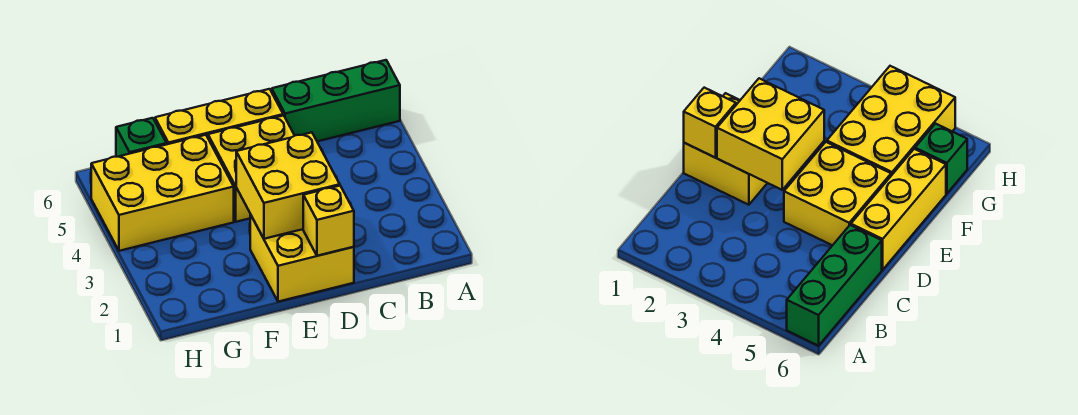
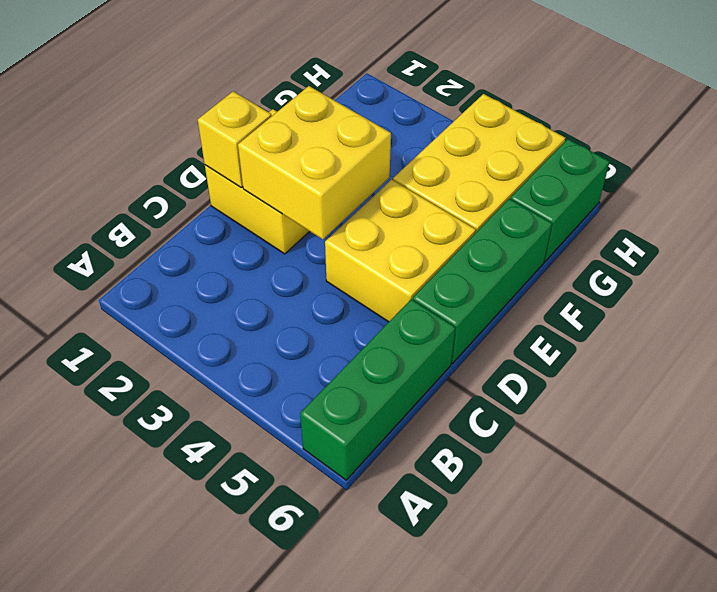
yellow 1x3 brick [155,89,283,144] -> green 1x3 brick [413,199,552,363]
green 1x1 brick [116,118,167,157] -> green 1x2 brick [510,139,610,262]

